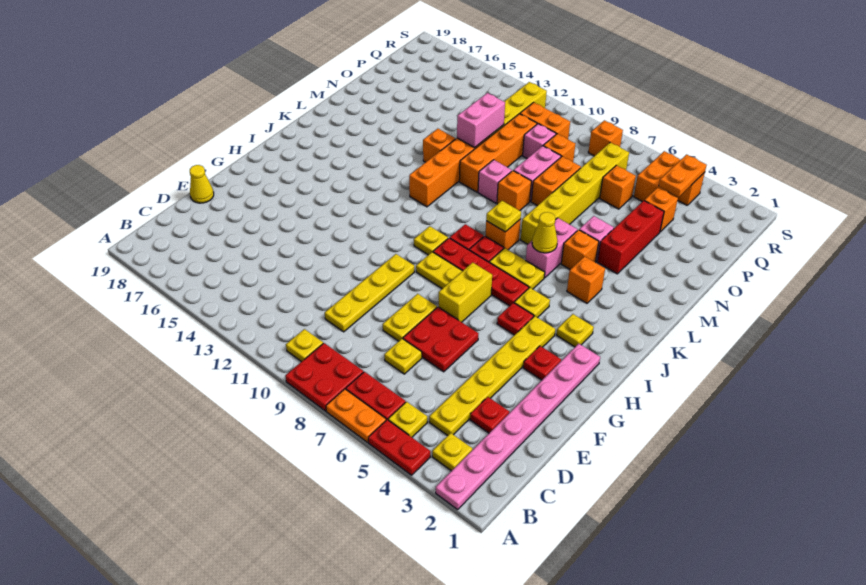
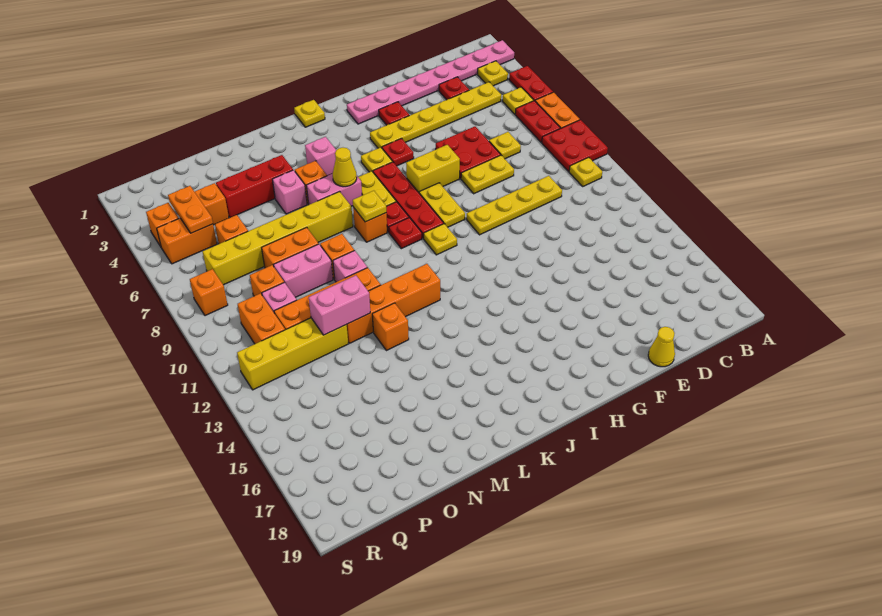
yellow 1x1 plate [557,314,594,347] -> yellow 1x1 plate moved to [294,100,325,127]
orange 1x1 brick [567,256,605,303] -> pink 1x1 brick [305,137,336,176]
orange 1x2 plate [659,155,707,197] -> orange 1x2 plate turned to [168,186,213,233]

